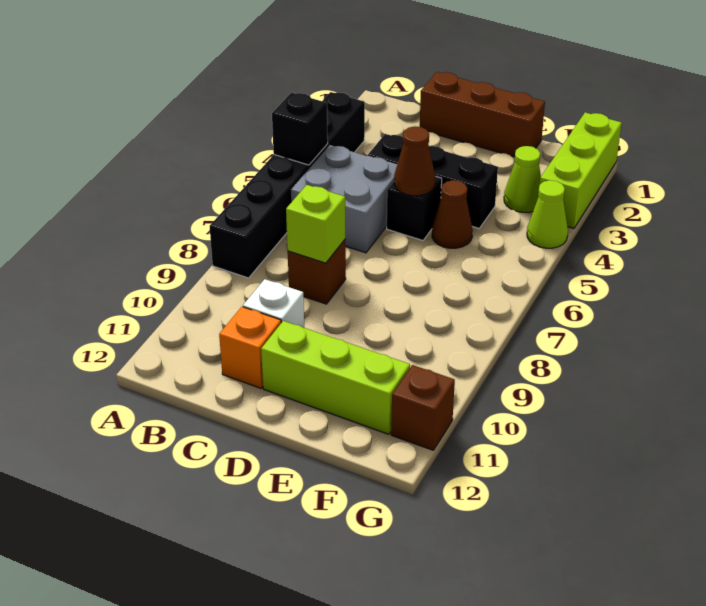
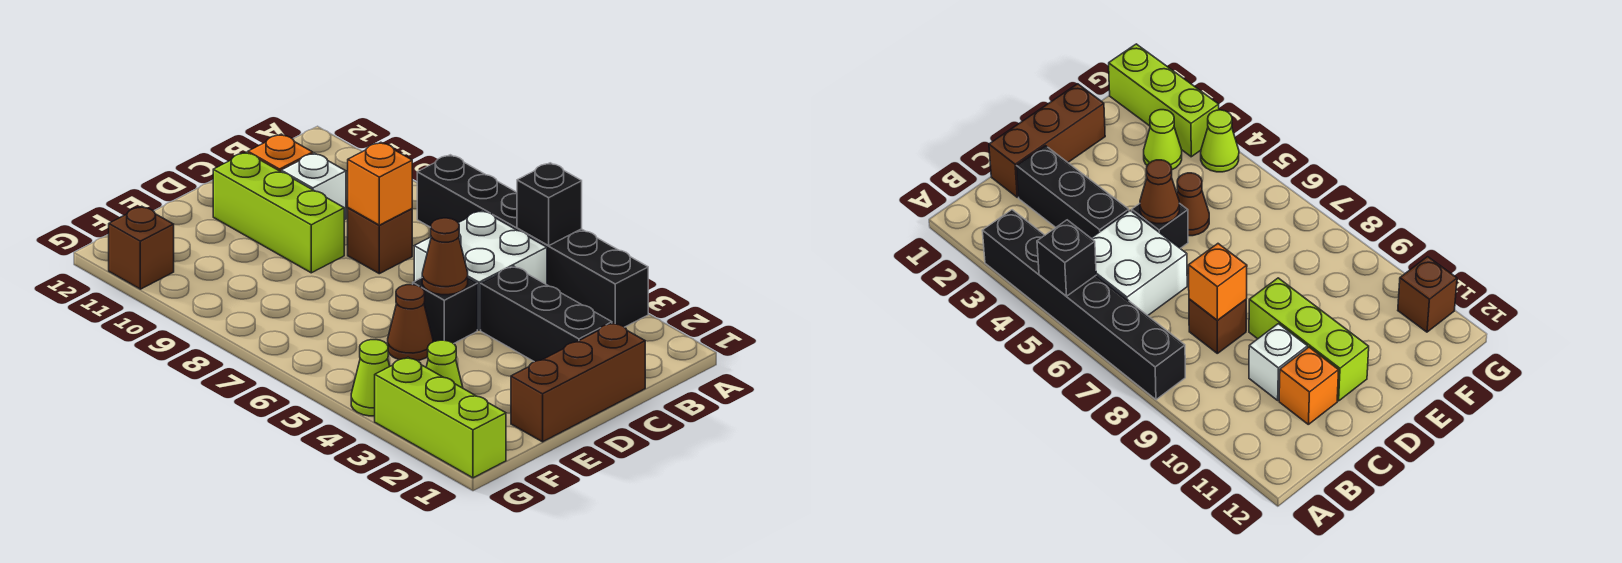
grey 2x2 brick [291,145,397,253] -> white 2x2 brick [414,211,547,330]
black 1x3 brick [368,134,498,228] -> black 1x3 brick turned to [481,266,612,362]
lime 1x1 brick [286,185,345,263] -> orange 1x1 brick [348,142,412,225]
lime 1x3 brick [261,321,410,434] -> lime 1x3 brick turned to [213,152,344,273]

